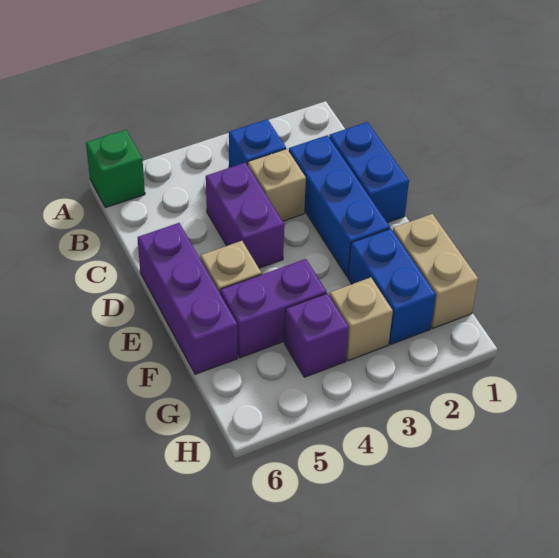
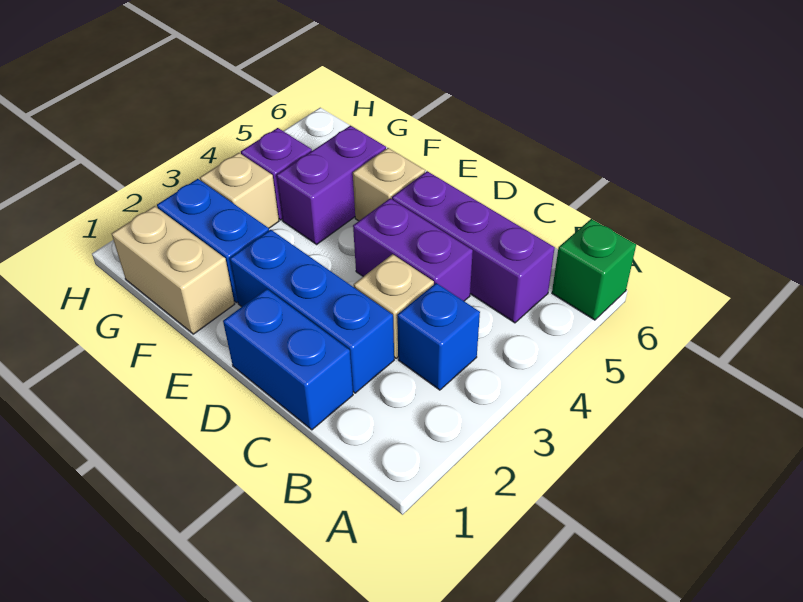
purple 1x3 brick [138,223,237,374] -> purple 1x3 brick moved to [392,171,555,323]

